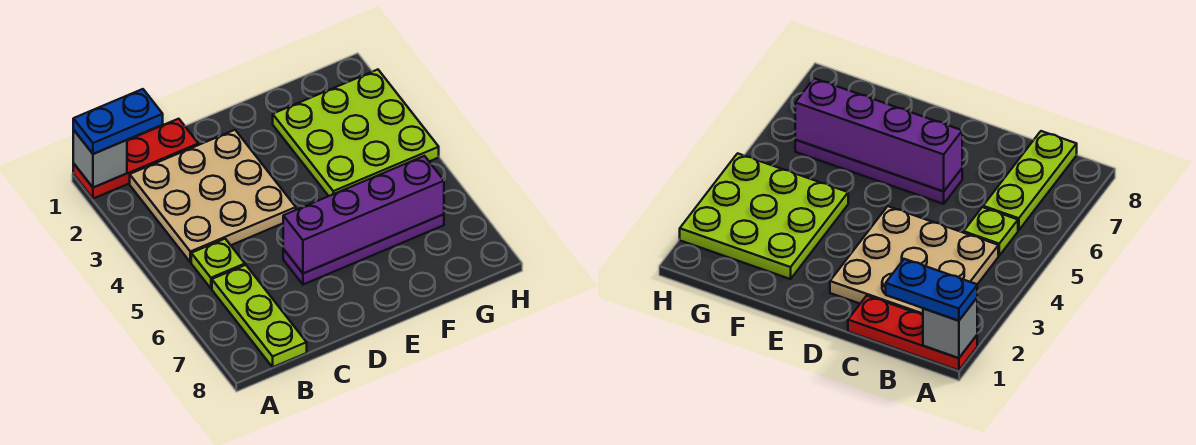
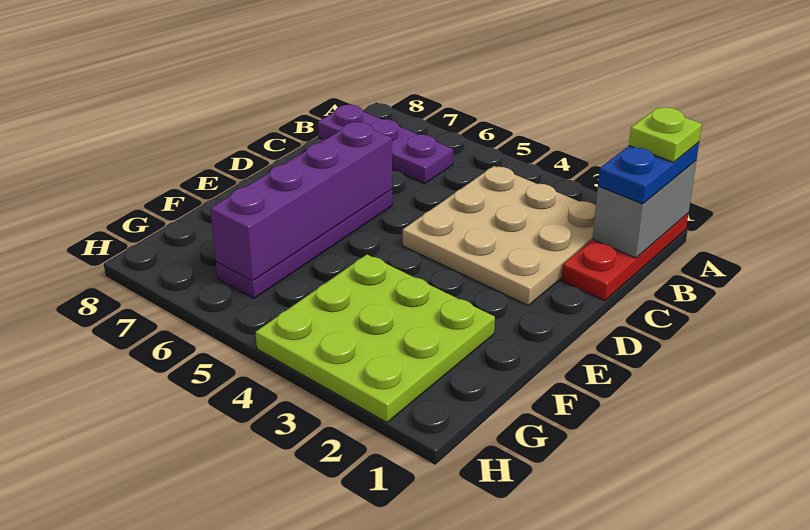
grey 1x1 brick [73,130,127,188] -> grey 1x2 brick [593,161,696,258]
lime 1x1 plate [191,239,245,288] -> lime 1x1 plate moved to [629,107,702,162]
lime 1x3 plate [212,265,307,367] -> purple 1x3 plate [318,105,453,184]

